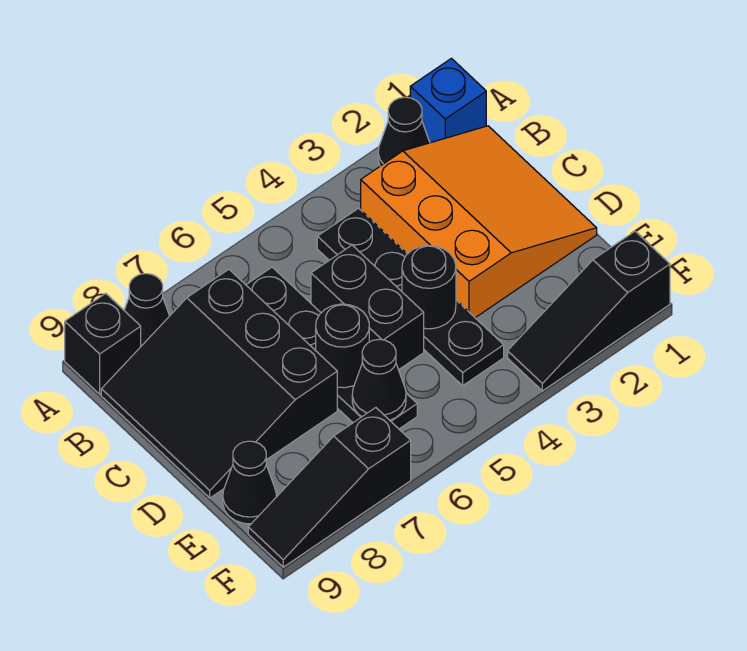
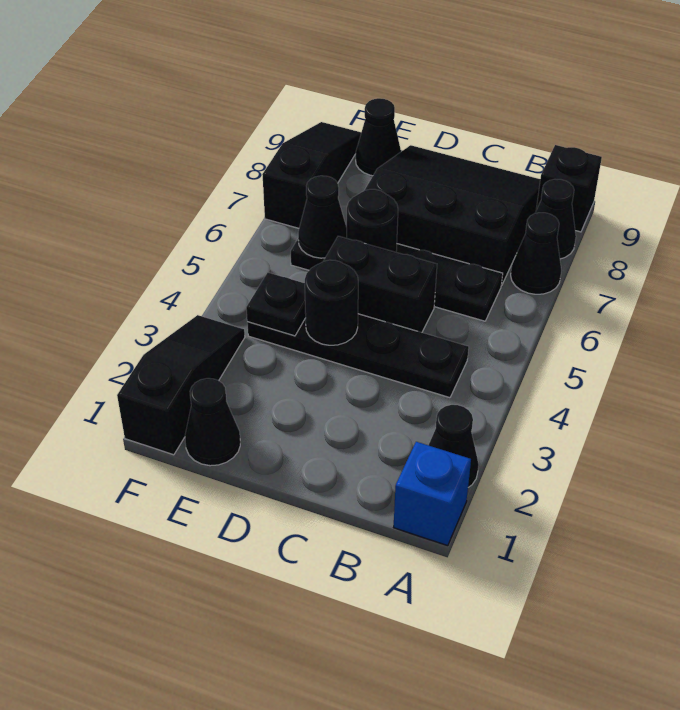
none -> black 1x1 cone [511,213,561,294]
orange 3x3 slope [361,126,597,318] -> none
none -> black 1x1 cone [185,378,240,466]
none -> black 1x1 plate [246,273,306,336]

